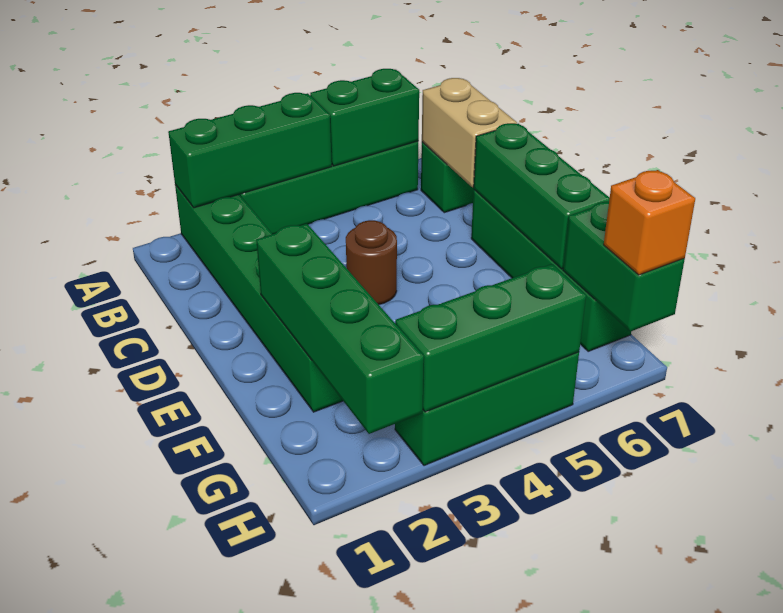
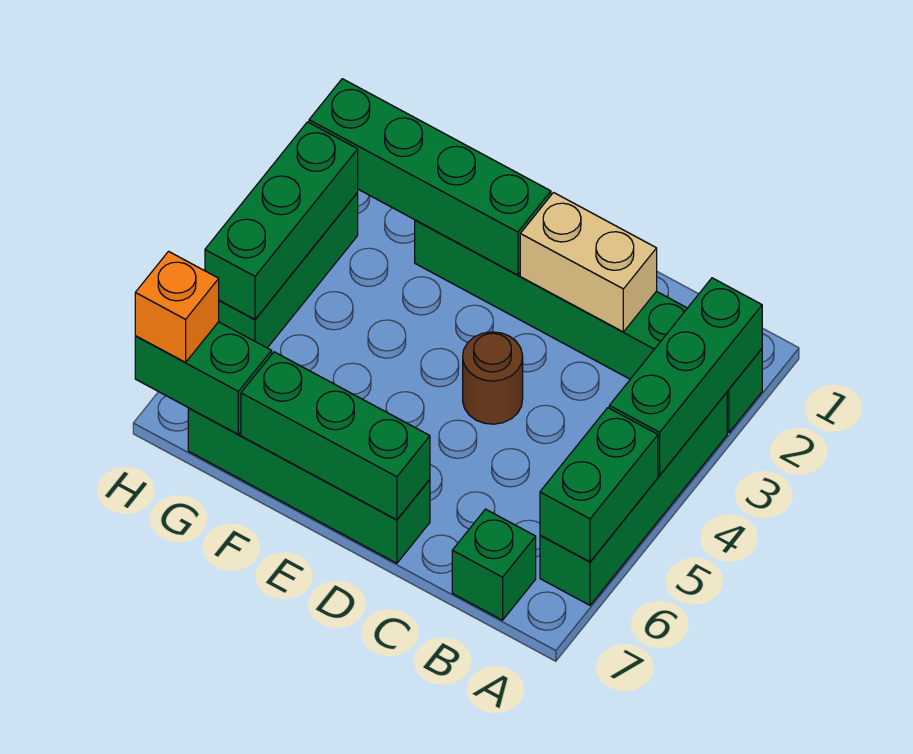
tan 1x2 brick [422,78,517,187] -> tan 1x2 brick moved to [520,193,657,332]

